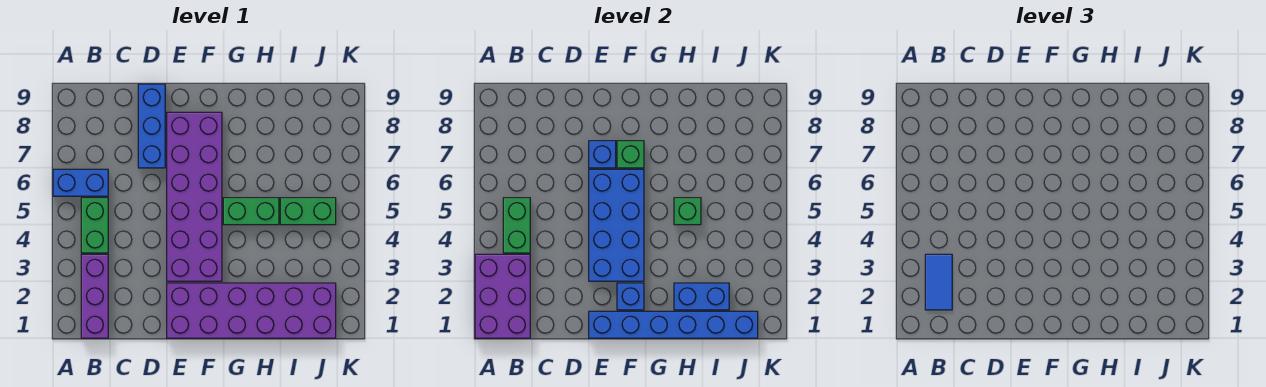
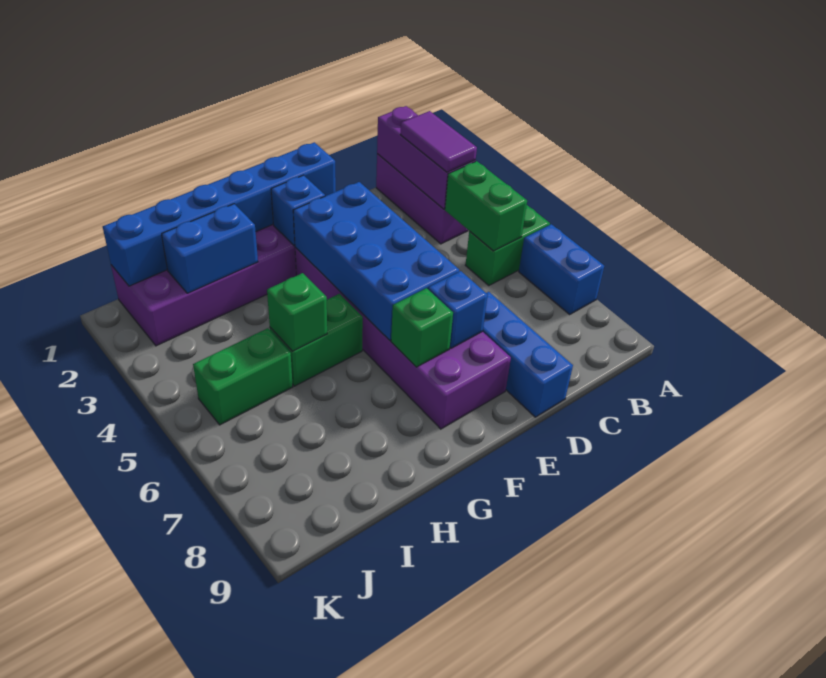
purple 2x3 brick [475,254,530,338] -> purple 1x3 brick [377,106,476,209]
blue 1x2 brick [53,169,108,196] -> blue 1x2 brick turned to [519,224,604,314]
blue 1x2 tile [925,254,952,310] -> purple 1x2 tile [400,111,477,172]
green 1x2 brick [81,198,108,253] -> green 1x2 brick turned to [465,205,550,286]

